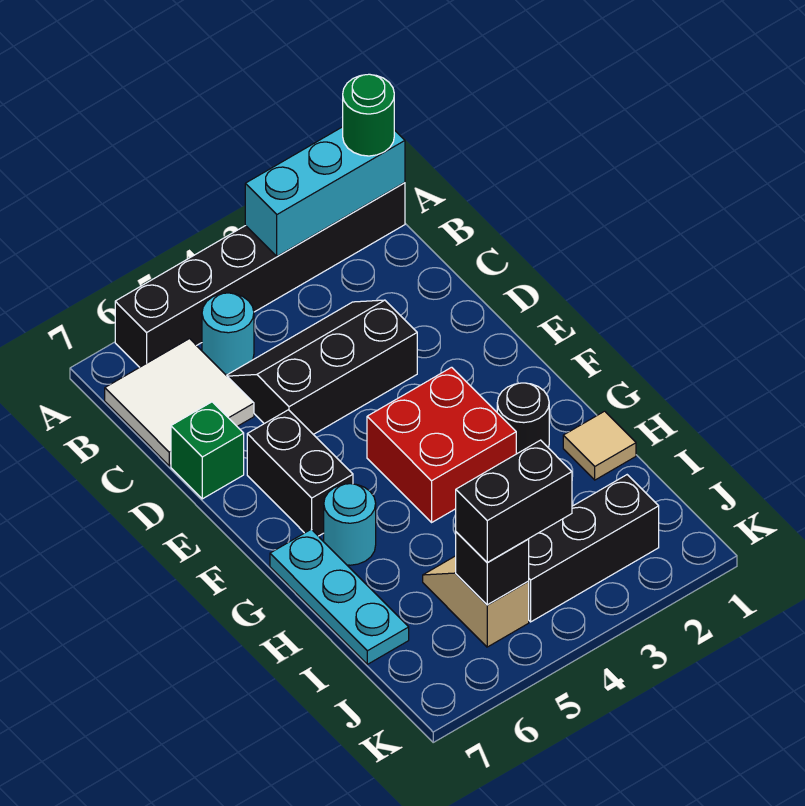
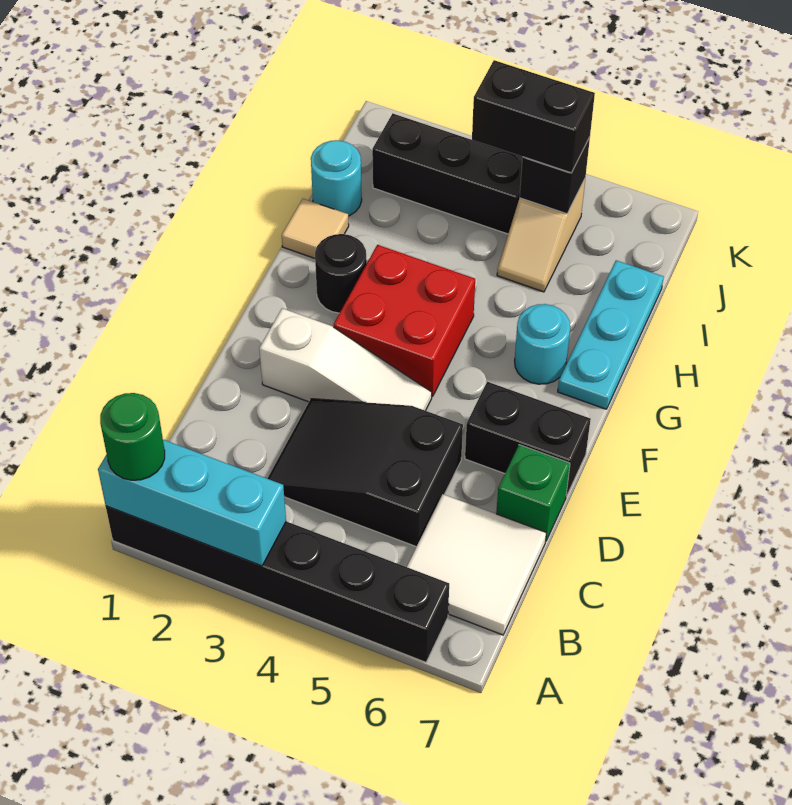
cyan 1x1 round brick [202,293,254,374] -> cyan 1x1 round brick moved to [311,140,362,216]
black 2x3 slope [226,300,417,435] -> black 2x3 slope turned to [267,399,463,547]
none -> white 1x3 slope [259,308,432,411]
black 1x2 brick [247,410,353,536] -> black 1x2 brick turned to [465,382,591,496]

